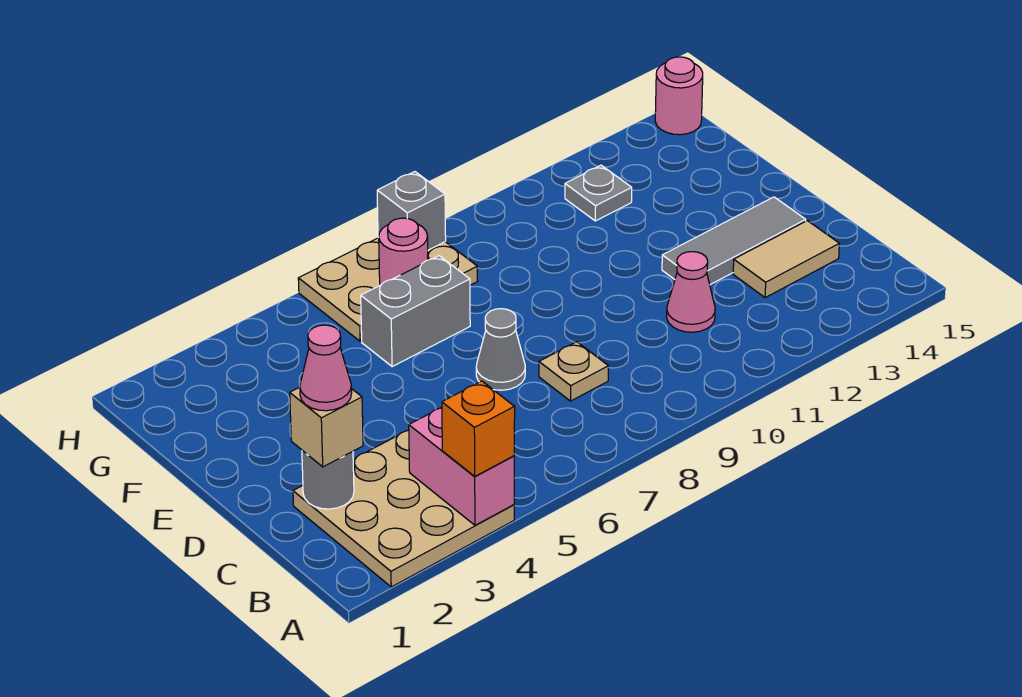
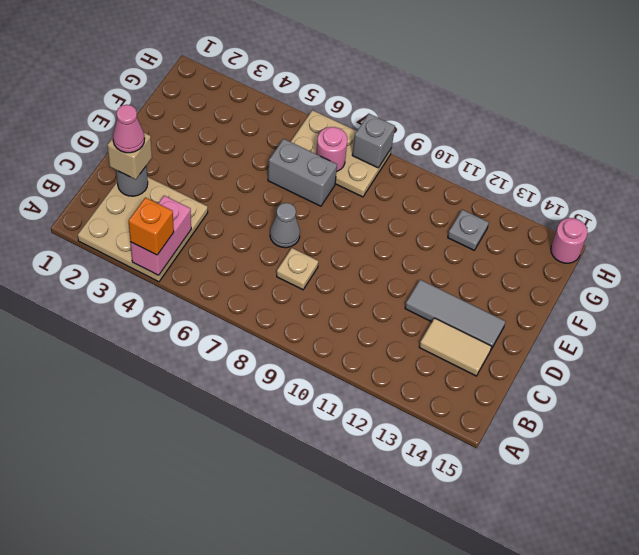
pink 1x1 cone [667,252,715,332] -> none

